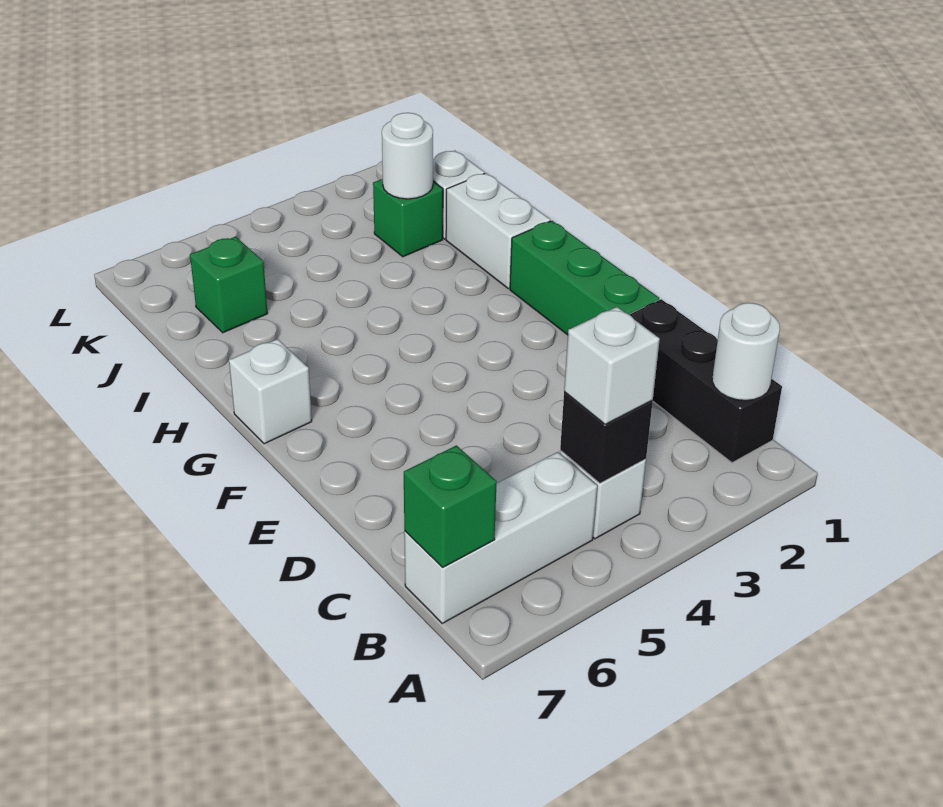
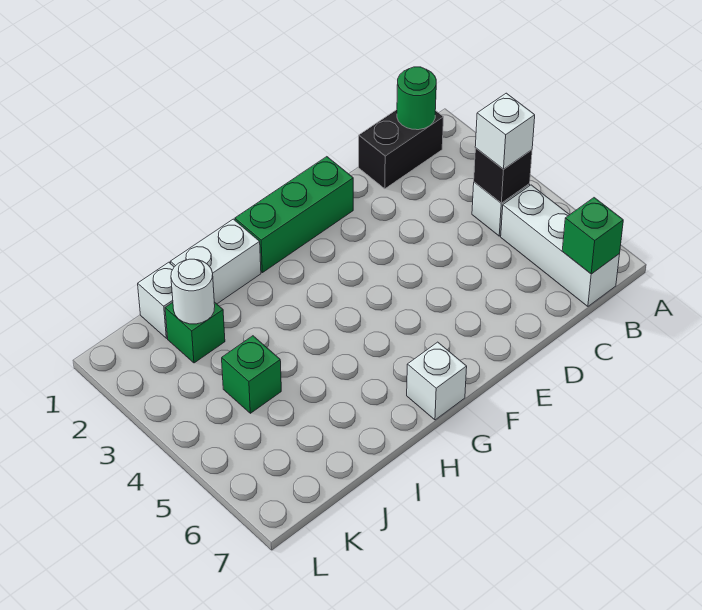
black 1x3 brick [629,299,782,463] -> black 1x2 brick [359,110,443,189]
white 1x1 round brick [712,303,780,400] -> green 1x1 round brick [397,67,436,130]
green 1x1 brick [190,236,268,333] -> green 1x1 brick moved to [222,336,281,413]

